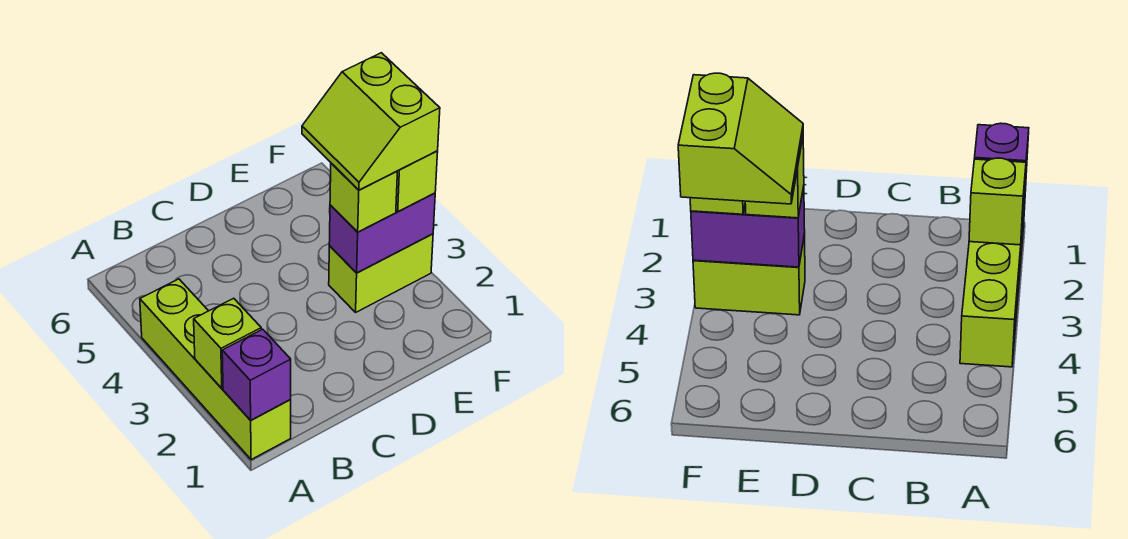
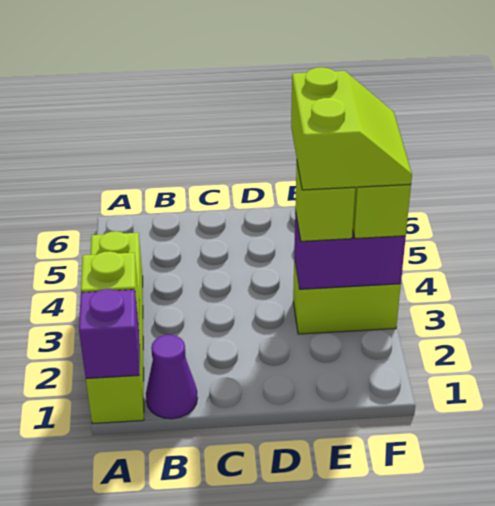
none -> purple 1x1 cone [146,335,197,419]
lime 2x2 slope [302,53,440,190] -> lime 2x2 slope turned to [291,67,412,190]

